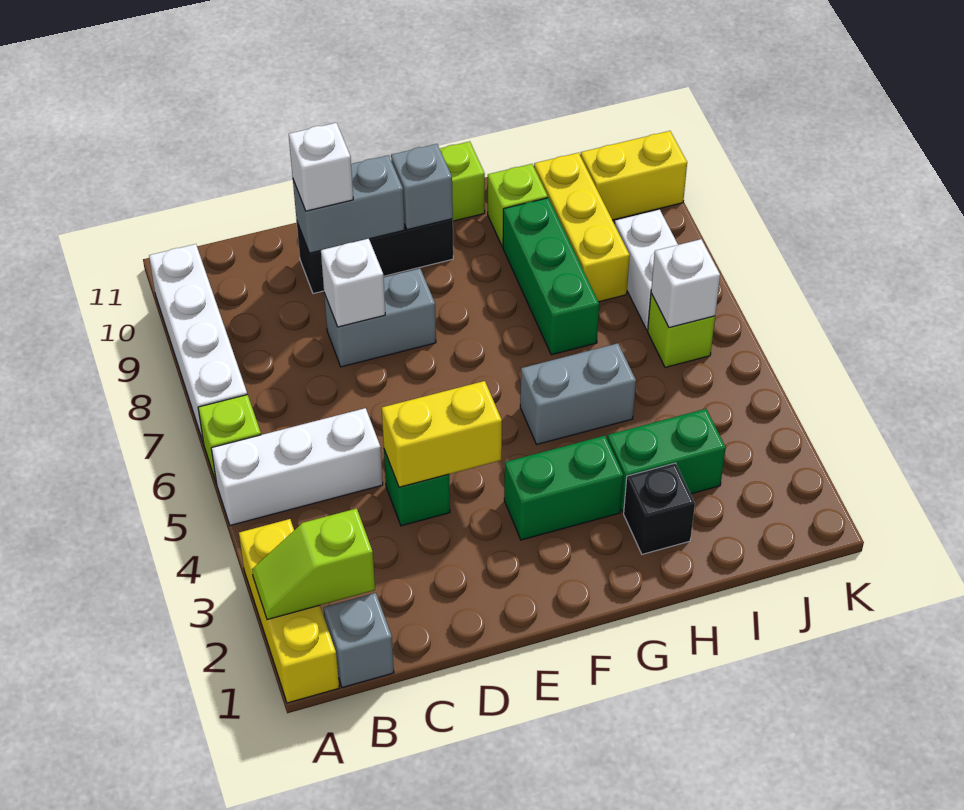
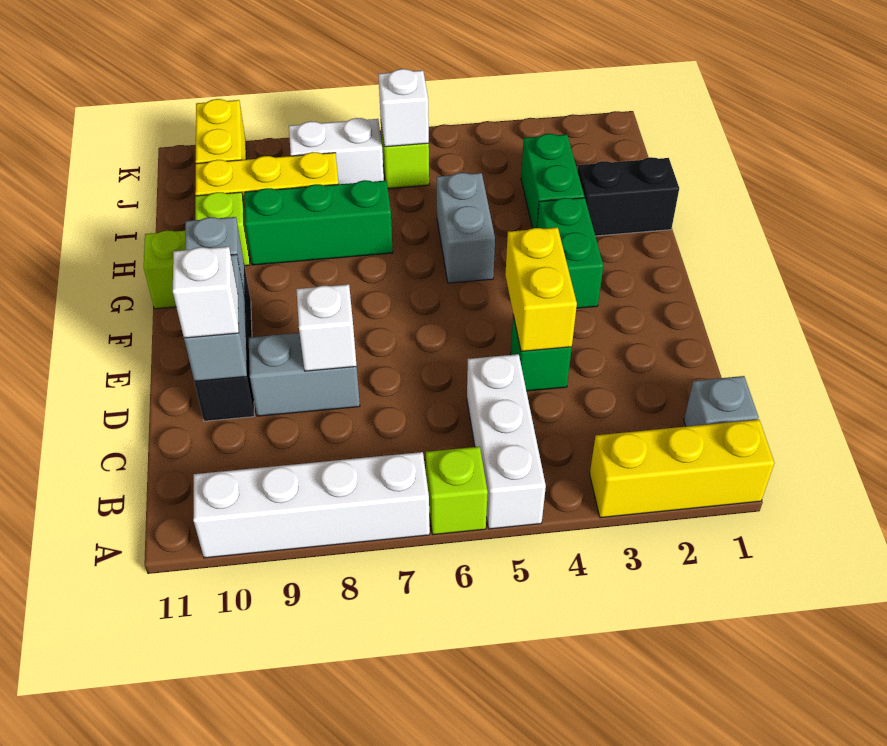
lime 1x2 slope [252,508,375,620] -> none
grey 1x2 brick [324,269,436,367] -> grey 1x2 brick turned to [249,333,360,416]
black 1x1 brick [624,463,695,554] -> black 1x2 brick [577,157,679,236]

